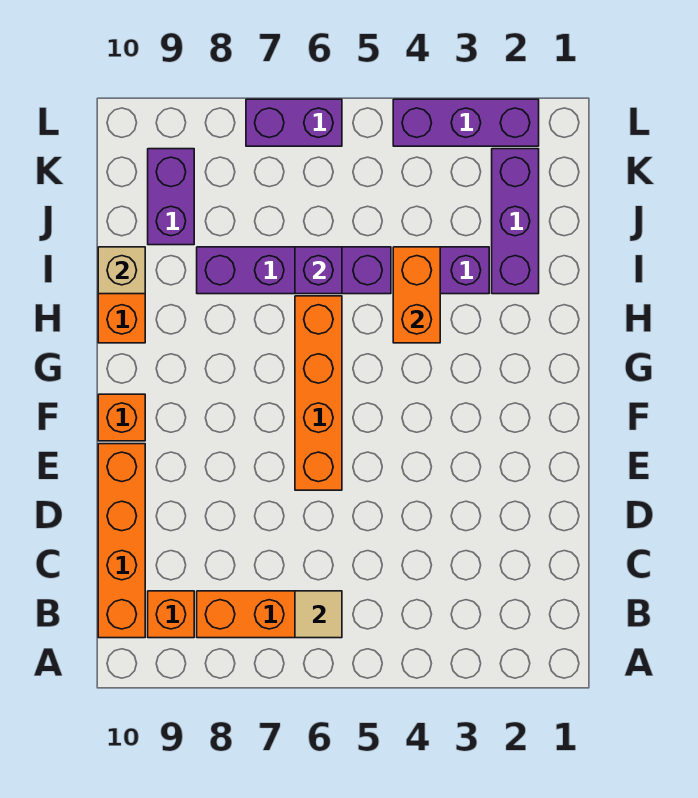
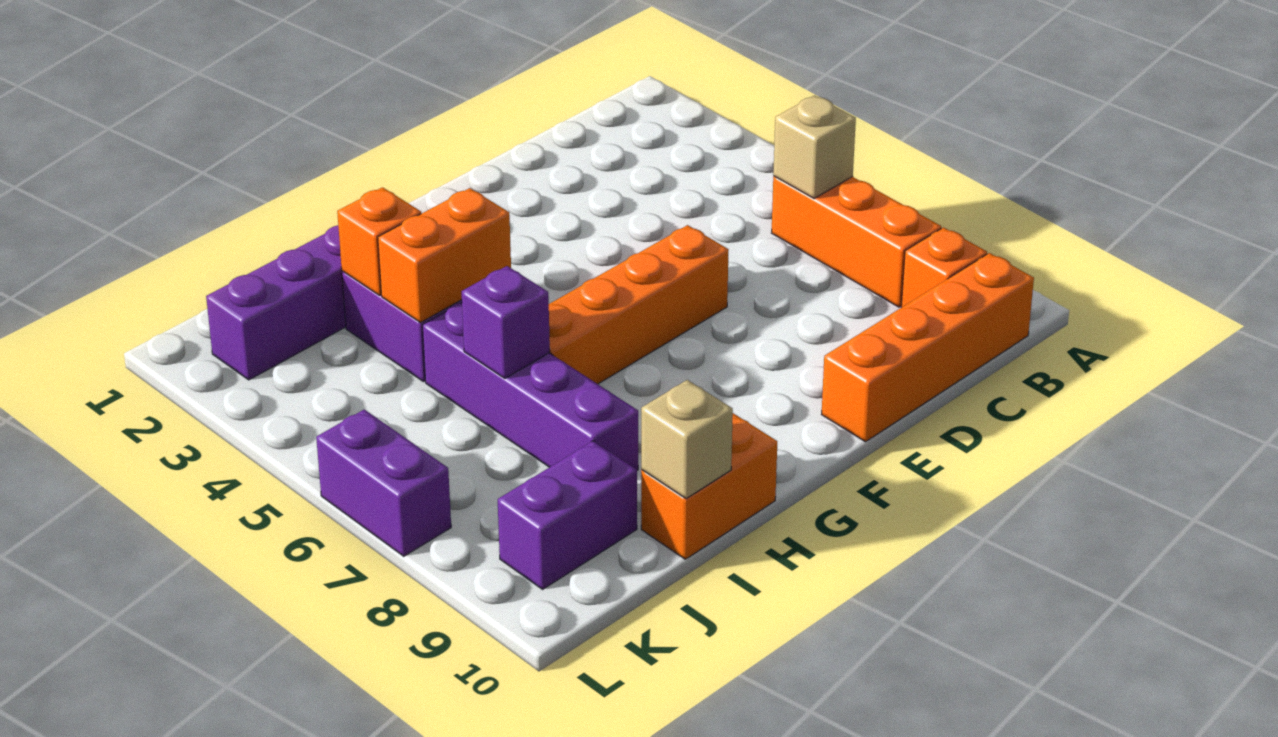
tan 1x1 tile [295,591,342,638] -> tan 1x1 brick [773,95,856,198]
orange 1x1 brick [98,394,145,441] -> orange 1x1 brick moved to [337,187,421,295]
purple 1x3 brick [393,99,539,146] -> none

